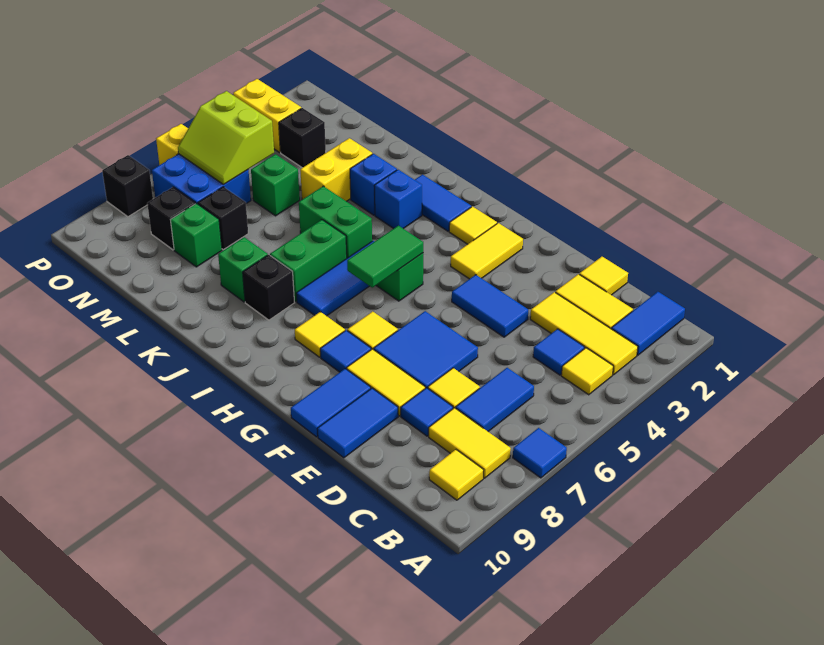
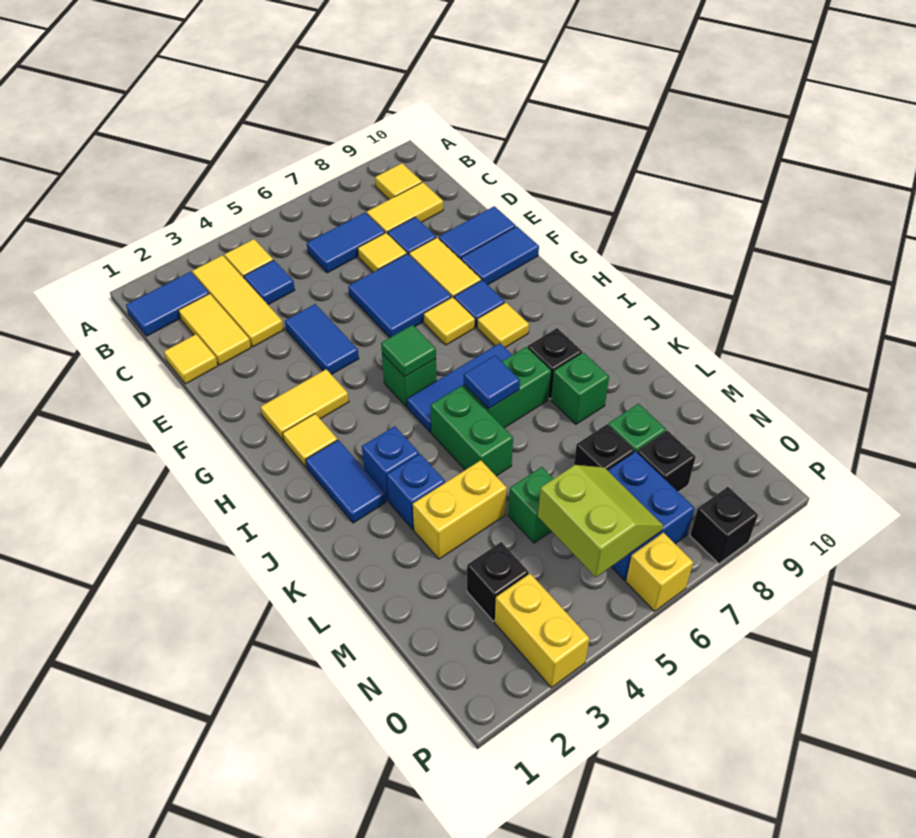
blue 1x1 tile [513,428,567,478] -> blue 1x1 tile moved to [464,356,520,409]
yellow 1x2 tile [429,408,511,478] -> yellow 1x2 tile turned to [367,182,443,234]
green 1x2 tile [347,225,423,288] -> green 1x1 tile [381,325,436,377]

